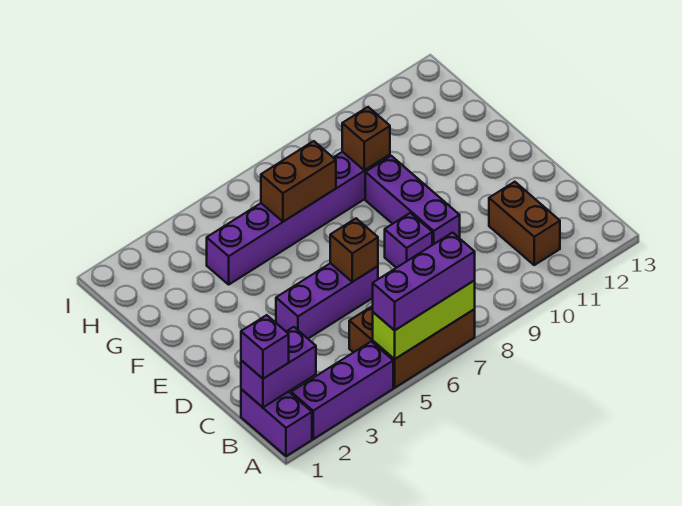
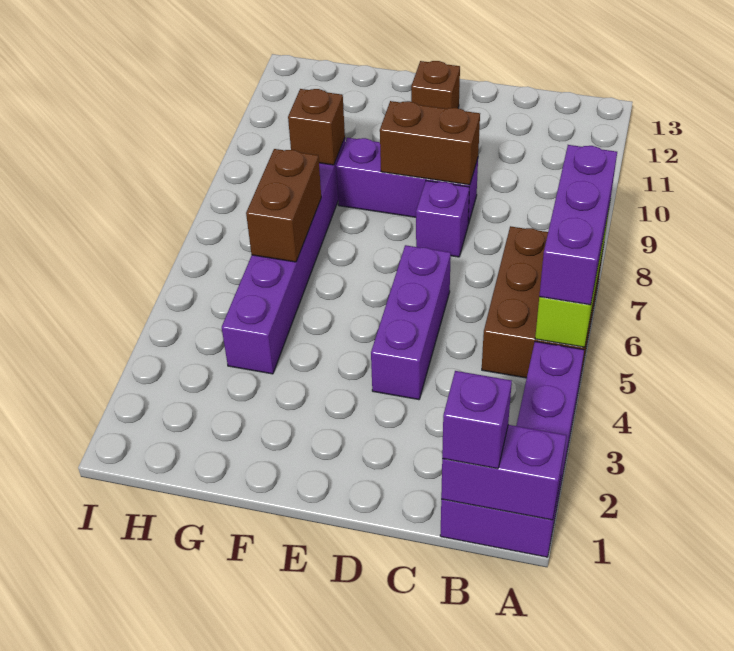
purple 1x2 brick [241,327,316,407] -> purple 1x2 brick turned to [441,425,566,520]
brown 1x2 brick [489,182,560,265] -> brown 1x2 brick moved to [380,101,480,185]
brown 1x1 brick [330,218,378,282] -> brown 1x1 brick moved to [411,61,460,109]

